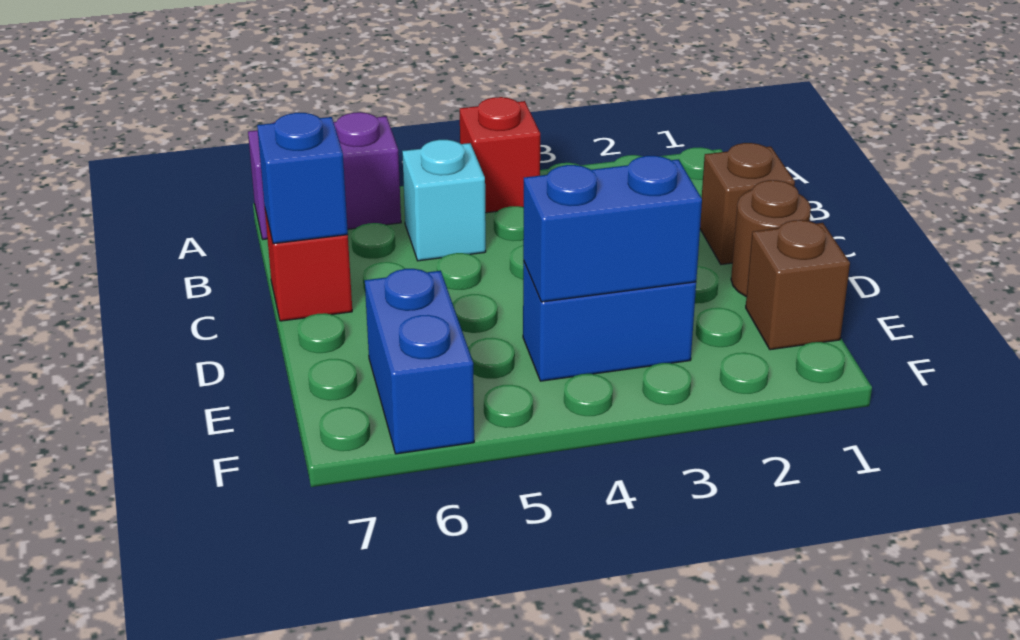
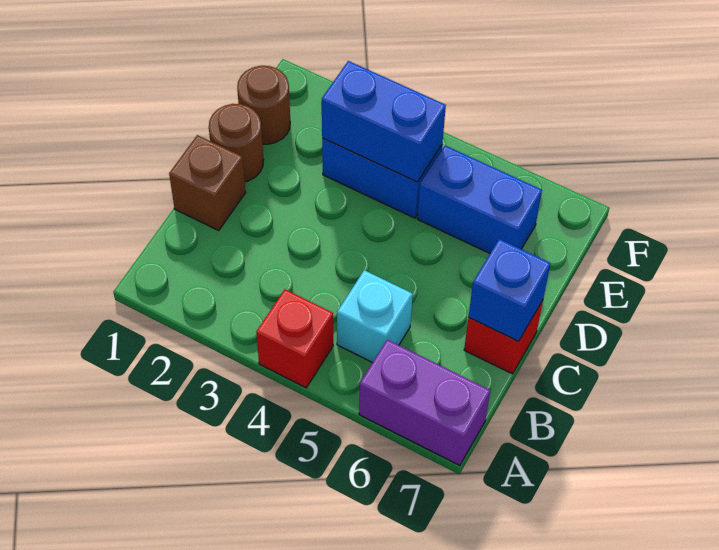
brown 1x1 brick [746,220,850,350] -> brown 1x1 round brick [237,66,290,144]
blue 1x2 brick [365,269,474,454] -> blue 1x2 brick turned to [417,146,542,253]

